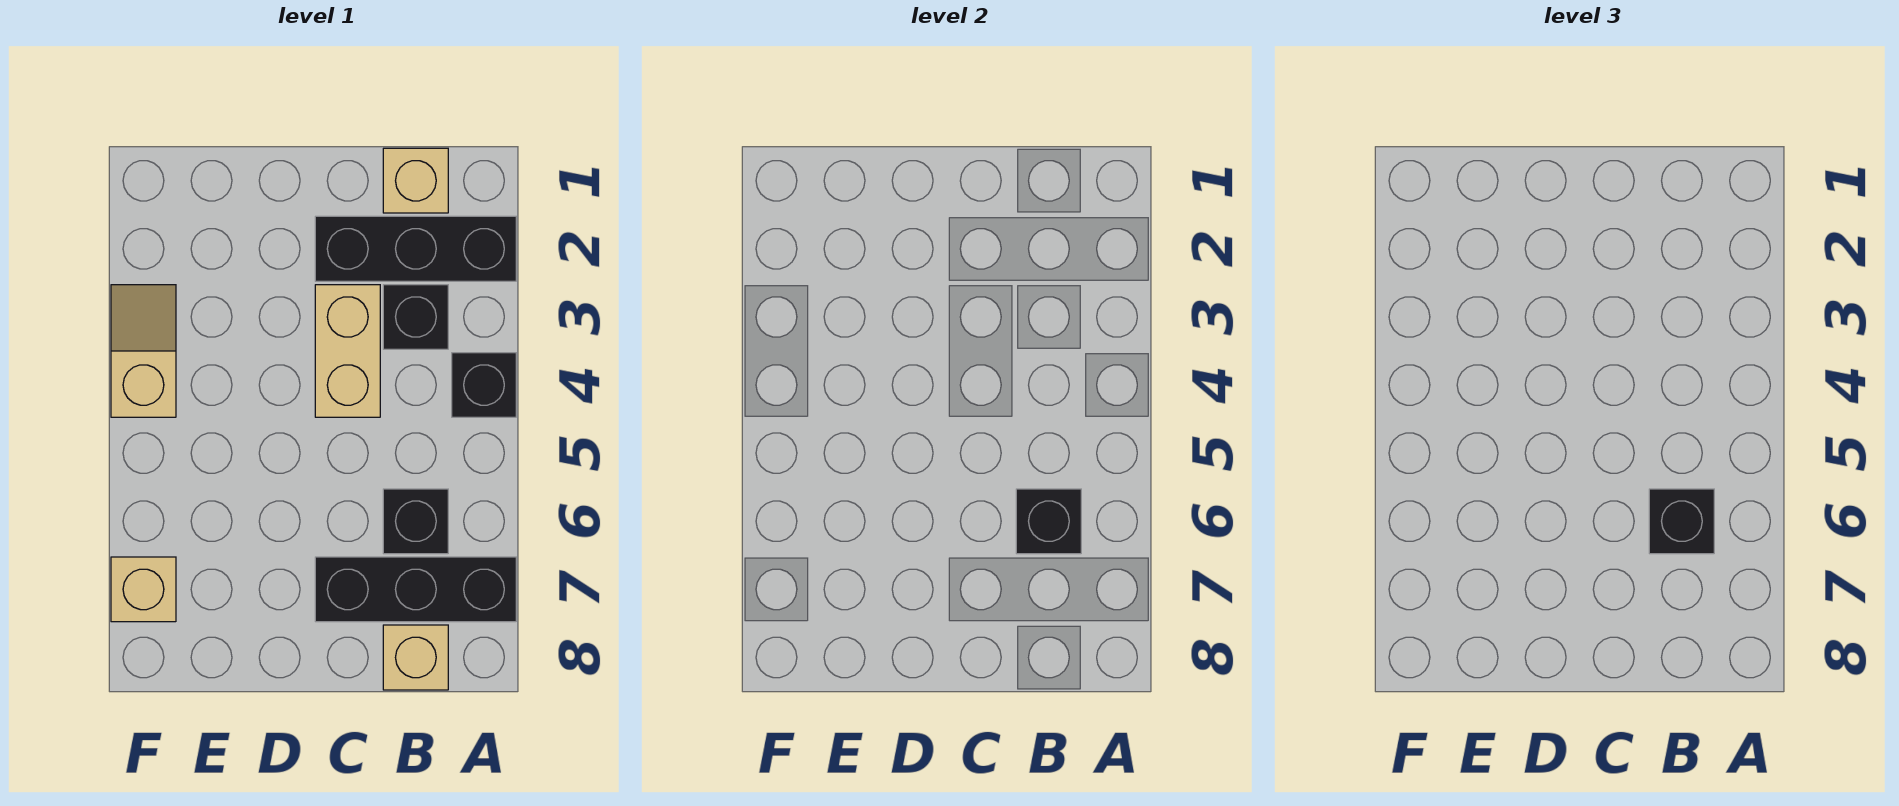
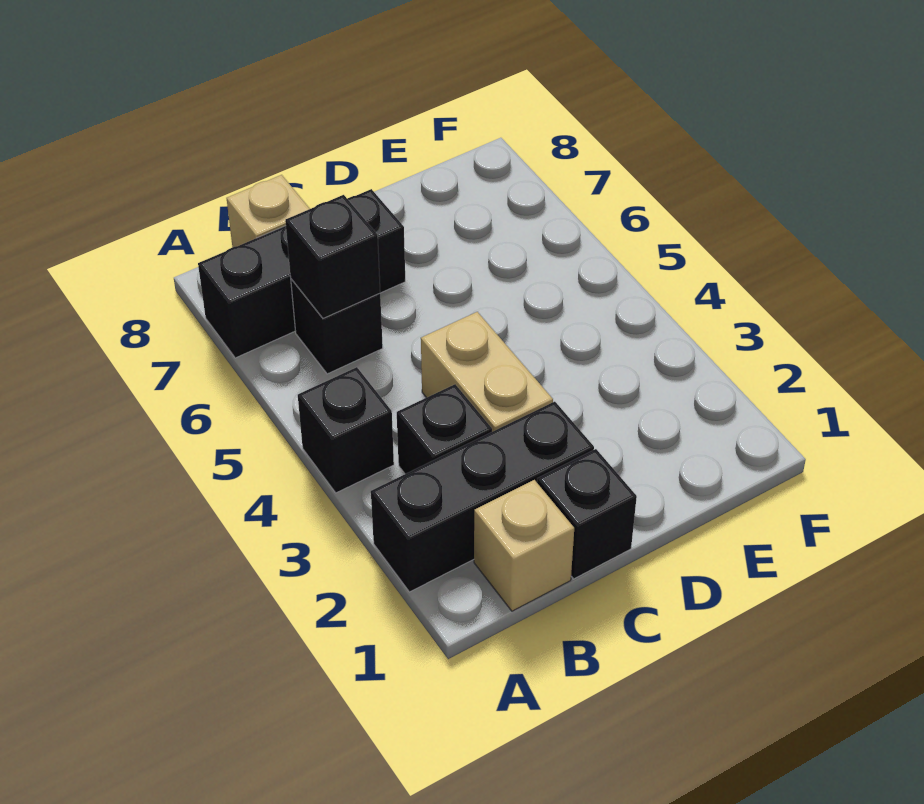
black 1x1 brick [1649,489,1714,554] -> black 1x1 brick moved to [537,449,637,579]
tan 1x2 slope [111,285,176,417] -> none
tan 1x1 brick [111,557,176,622] -> none

